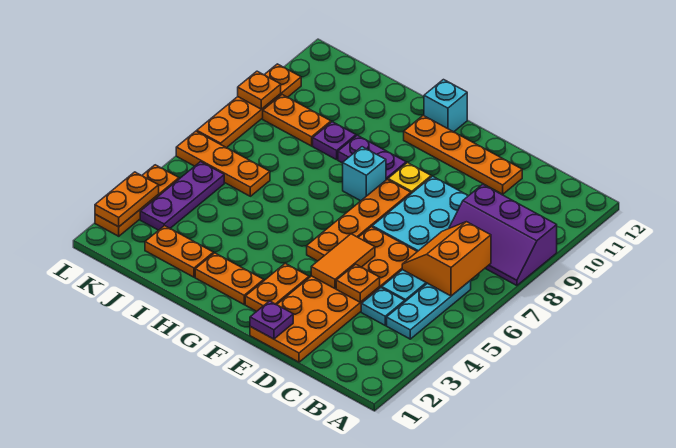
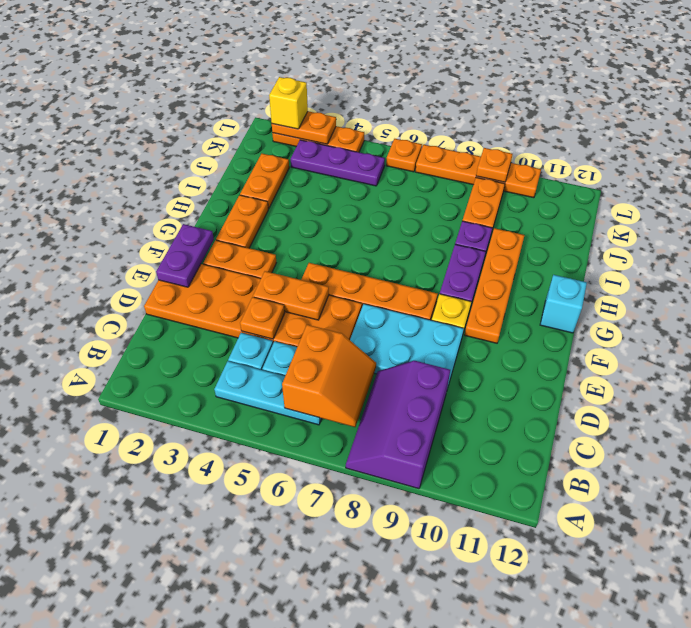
orange 2x2 slope [402,222,491,296] -> orange 2x2 slope turned to [282,325,376,427]
orange 1x4 plate [404,116,522,194] -> orange 1x4 plate moved to [465,228,525,343]
purple 1x1 plate [250,301,293,339] -> purple 1x2 plate [156,224,214,287]
orange 1x2 tile [311,234,375,289] -> orange 1x2 plate [253,271,329,320]
cyan 1x1 brick [343,147,386,201] -> none
orange 1x3 plate [176,131,270,196] -> orange 1x1 plate [386,139,422,172]
none -> yellow 1x1 brick [269,77,308,129]

